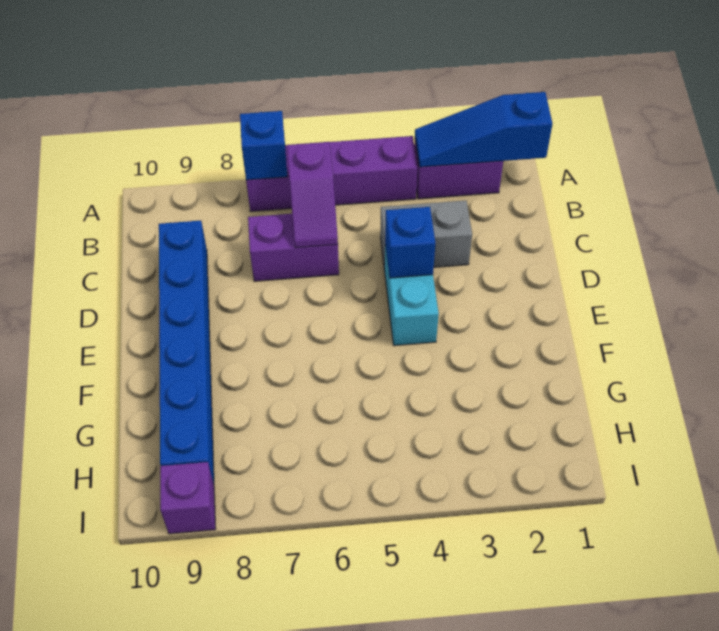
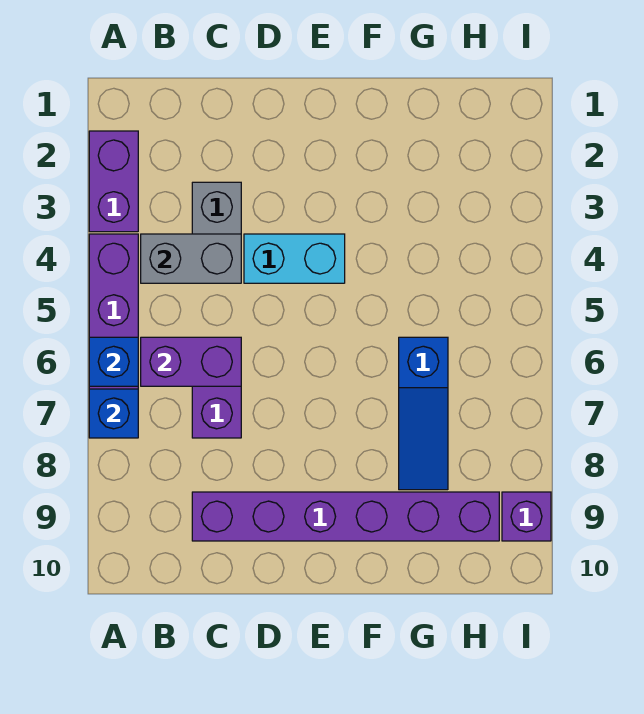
blue 1x3 slope [415,92,552,167] -> blue 1x3 slope moved to [399,337,448,490]
none -> grey 1x2 brick [141,234,241,283]
purple 1x2 slope [287,142,338,248] -> purple 1x2 brick [141,337,241,386]
blue 1x6 brick [159,221,214,484] -> purple 1x6 brick [192,492,499,541]
blue 1x1 brick [385,207,435,278] -> blue 1x1 brick moved to [89,337,138,386]

